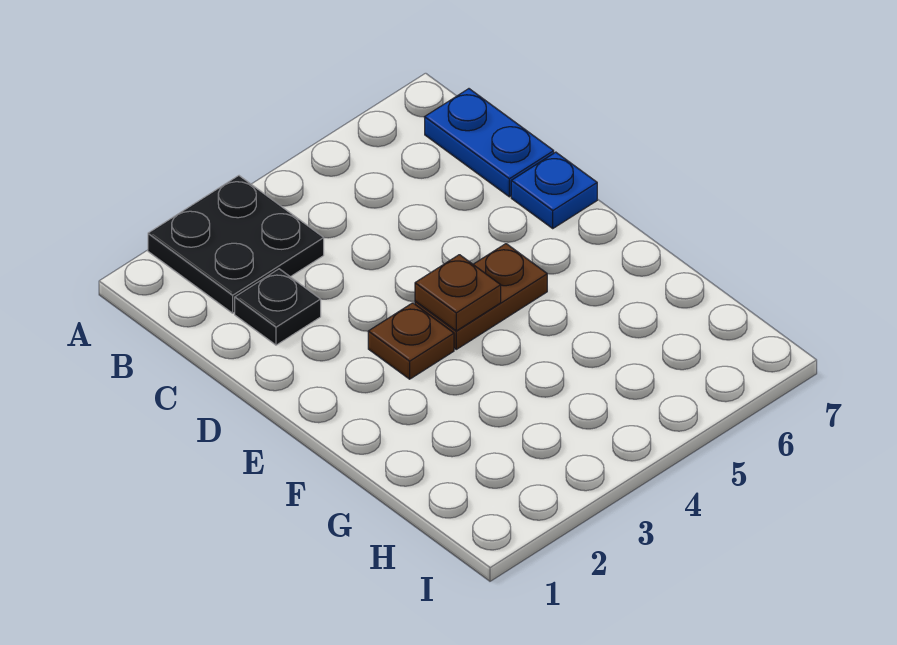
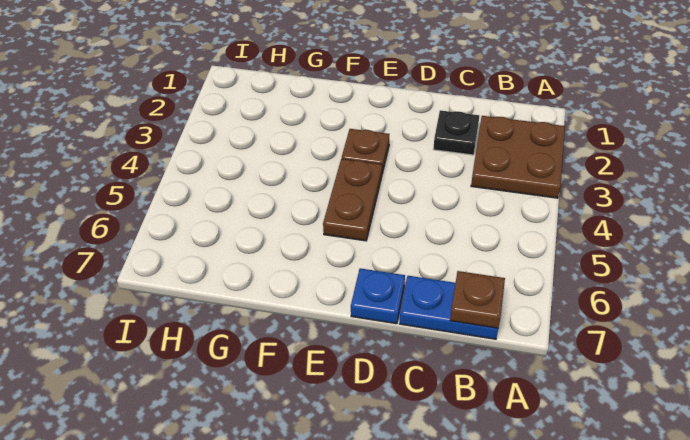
black 2x2 plate [148,176,324,313] -> brown 2x2 plate [471,116,565,198]
brown 1x1 plate [415,255,501,331] -> brown 1x1 plate moved to [450,271,505,328]

